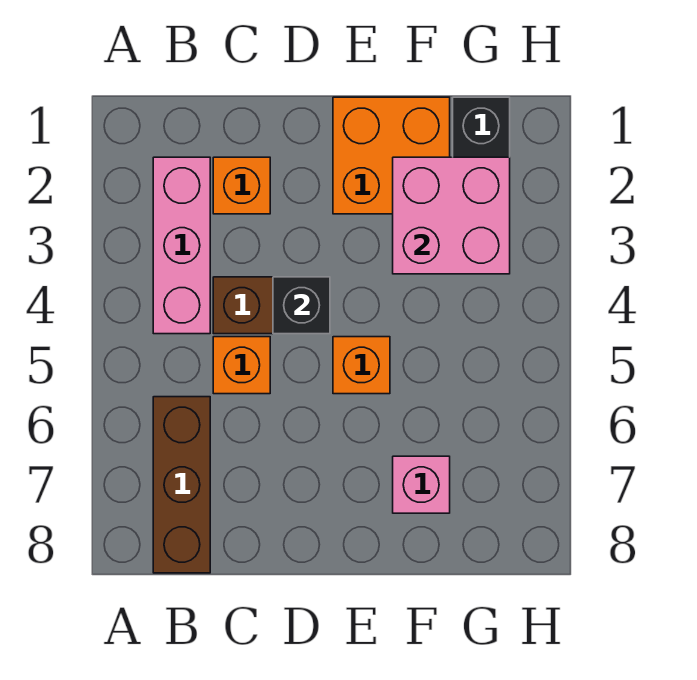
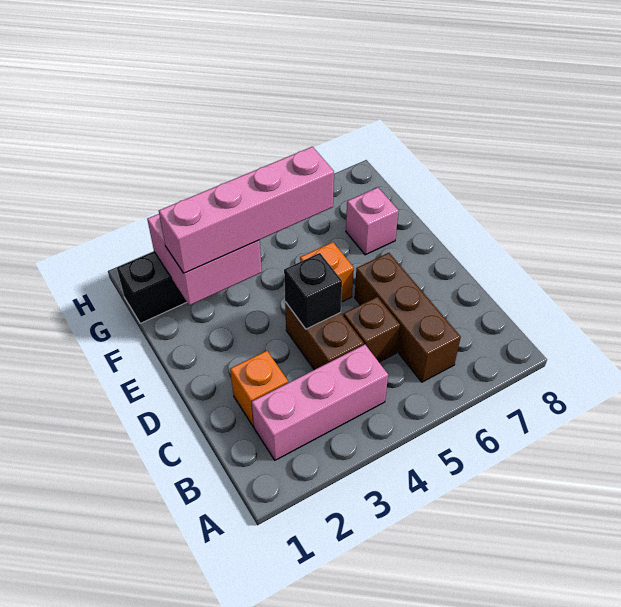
brown 1x3 brick [153,397,210,573] -> brown 1x3 brick turned to [355,253,461,382]
orange 1x1 brick [213,337,270,394] -> brown 1x1 brick [343,297,400,362]
orange 2x2 brick [333,97,450,214] -> none
none -> pink 1x4 brick [159,147,334,273]

